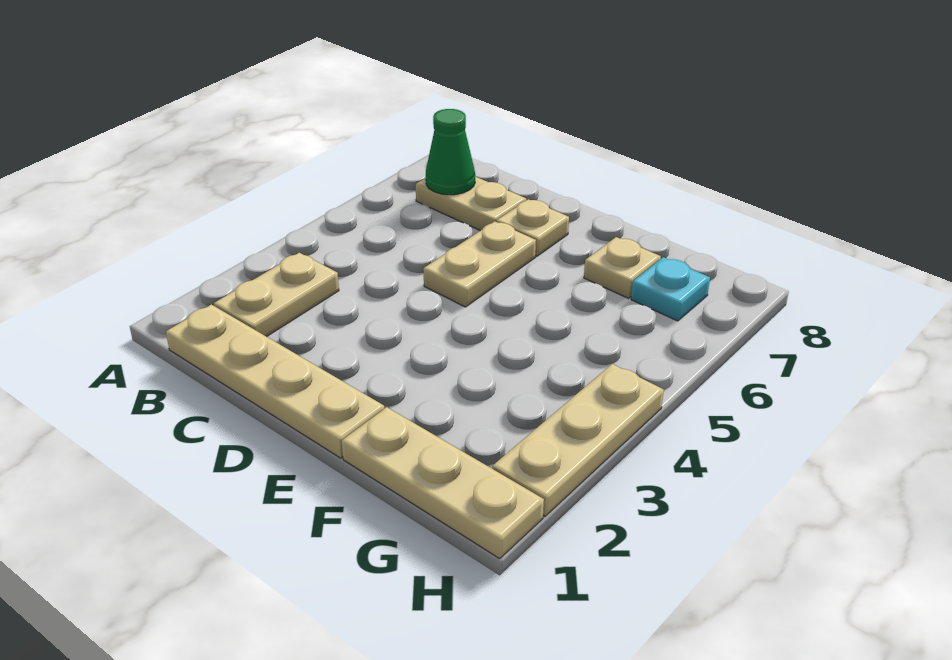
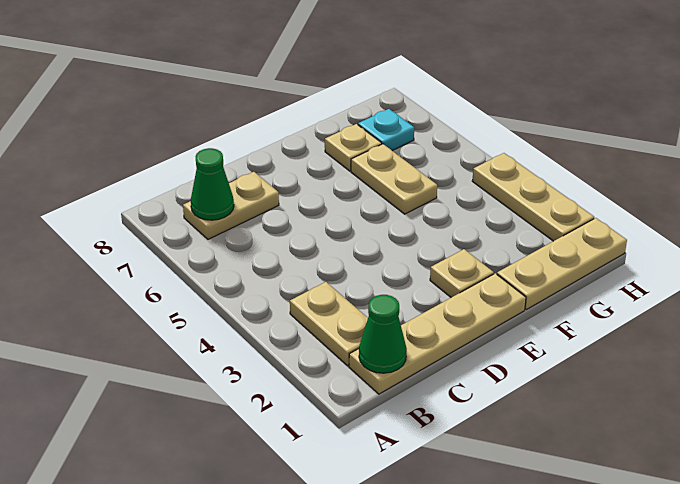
none -> green 1x1 cone [359,295,407,373]
tan 1x2 plate [423,221,536,307] -> tan 1x2 plate moved to [351,144,437,214]
tan 1x1 plate [496,199,569,256] -> tan 1x1 plate moved to [430,249,494,297]

